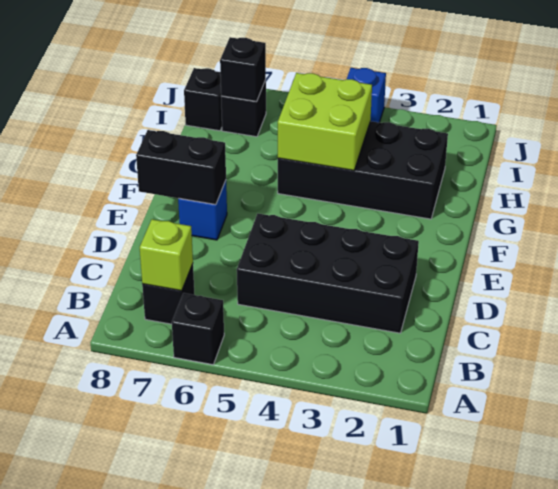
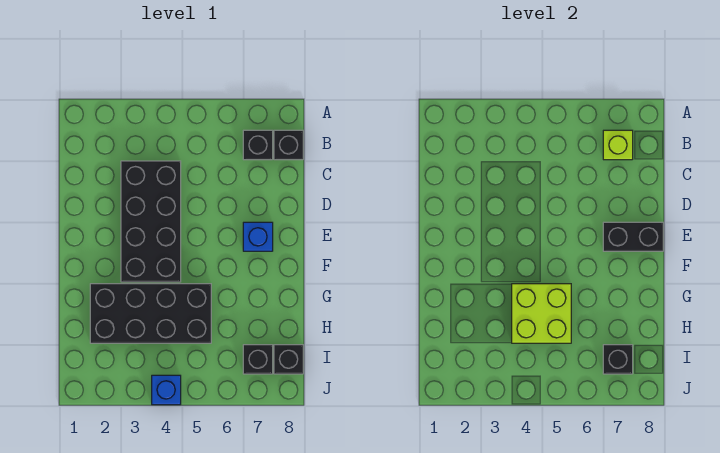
black 1x1 brick [172,293,224,365] -> black 1x1 brick moved to [274,130,303,160]
black 2x4 brick [237,214,419,333] -> black 2x4 brick turned to [121,161,181,282]

